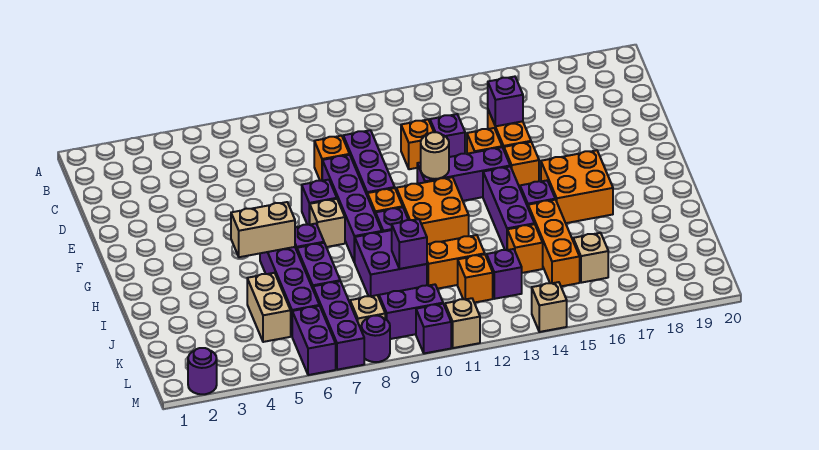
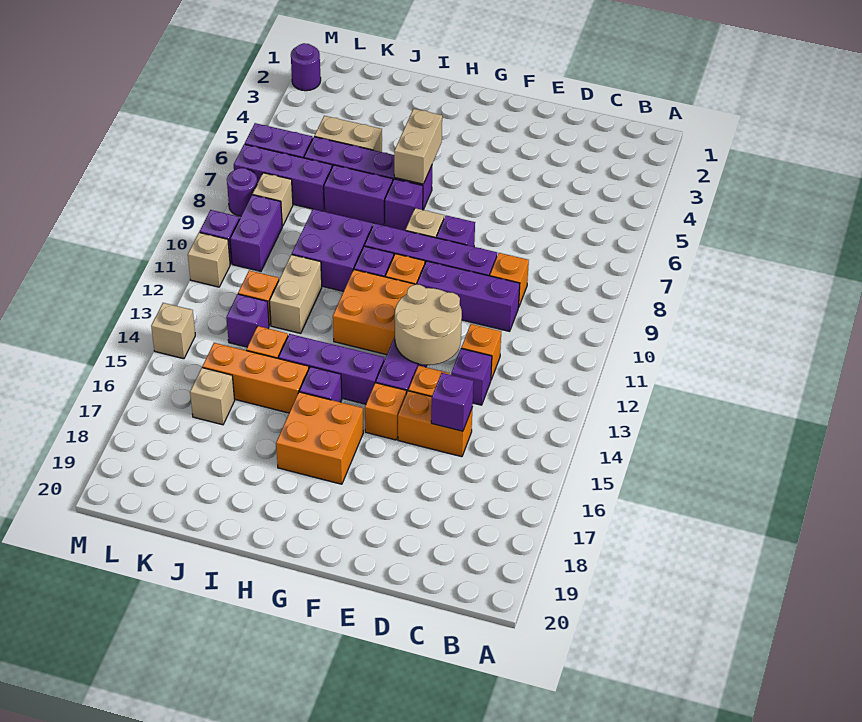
tan 1x1 round brick [421,132,449,179] -> tan 2x2 round brick [395,285,462,365]
purple 1x1 brick [392,219,427,269] -> none
orange 1x2 brick [427,235,485,289] -> tan 1x2 brick [270,255,322,333]

